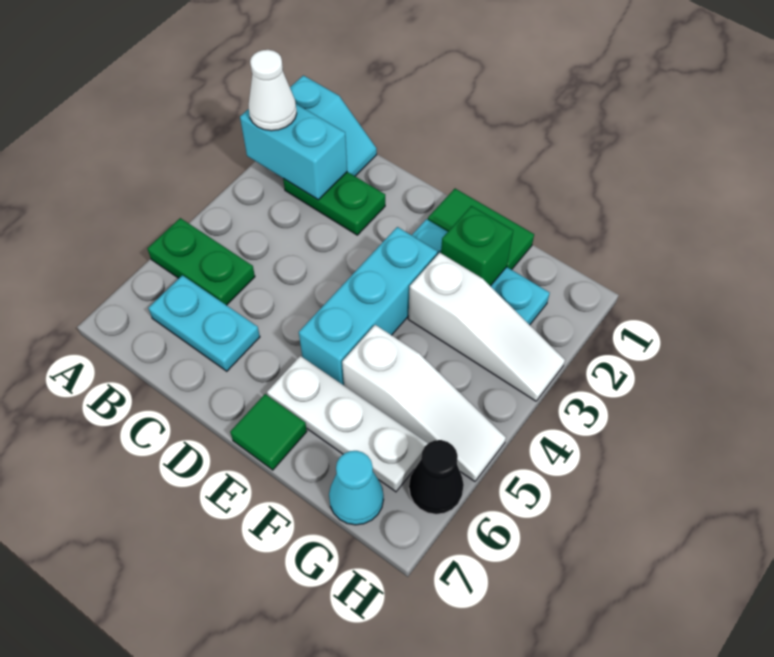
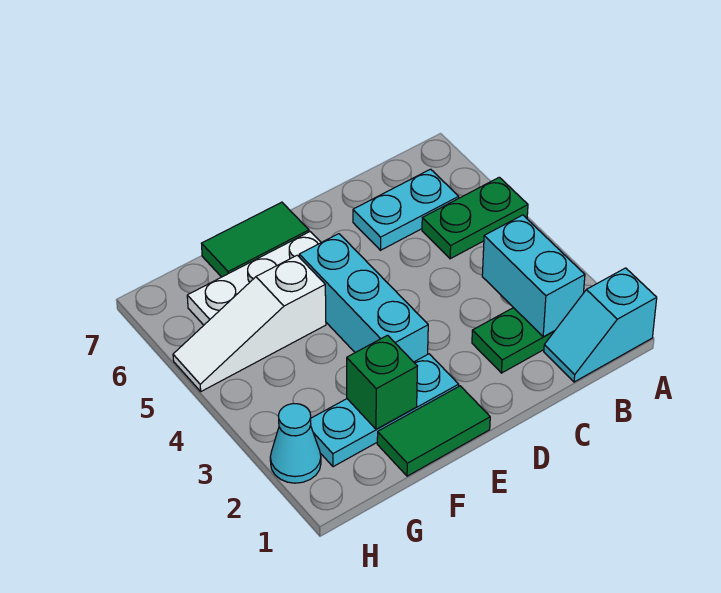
cyan 1x2 brick [240,104,347,200] -> cyan 1x2 brick turned to [482,215,585,337]
white 1x1 cone [248,50,297,131] -> none
green 1x1 tile [230,394,307,470] -> green 1x2 tile [202,202,309,277]
white 1x3 slope [408,253,565,401] -> none
cyan 1x1 cone [329,451,384,525] -> cyan 1x1 cone moved to [270,404,321,483]
black 1x1 cone [409,440,464,514] -> none

